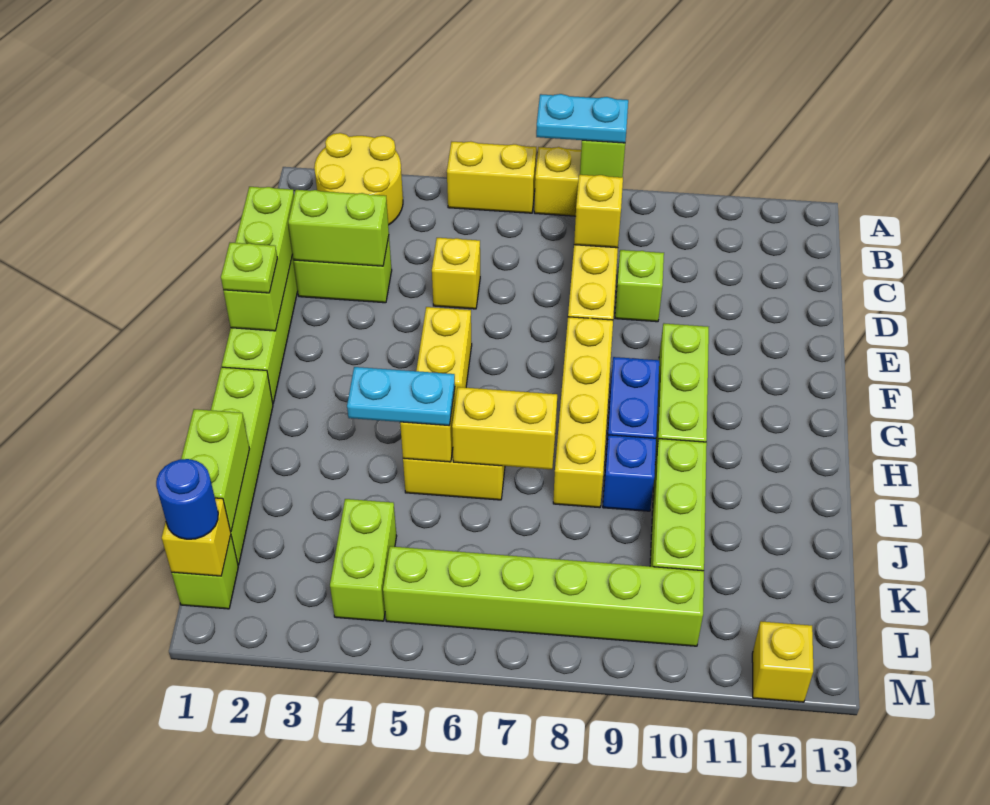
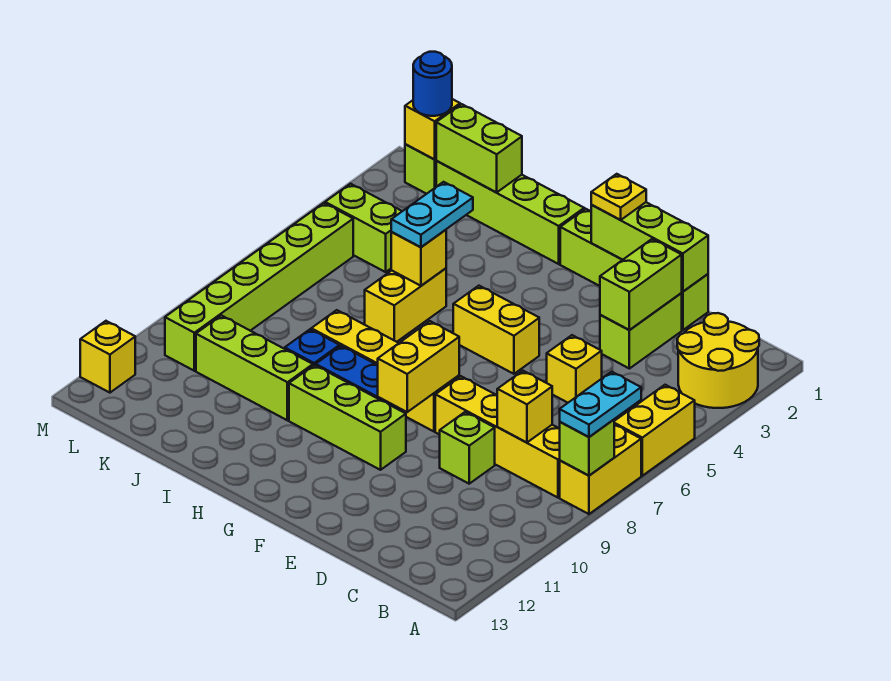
lime 1x1 plate [221,243,277,293] -> yellow 1x1 plate [591,174,646,220]
yellow 1x2 brick [452,387,557,469] -> yellow 1x2 brick moved to [378,321,459,412]

